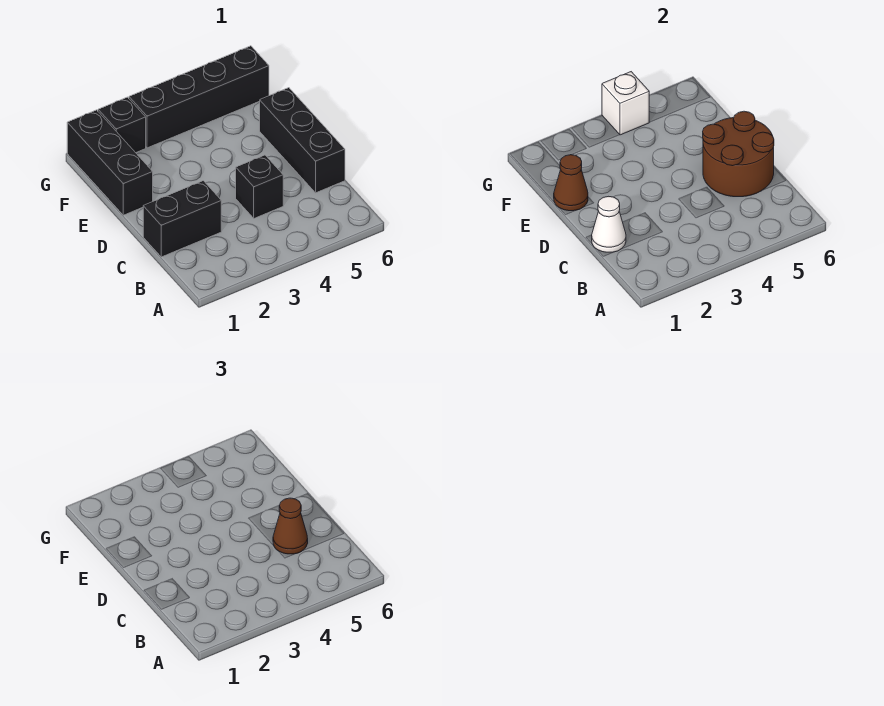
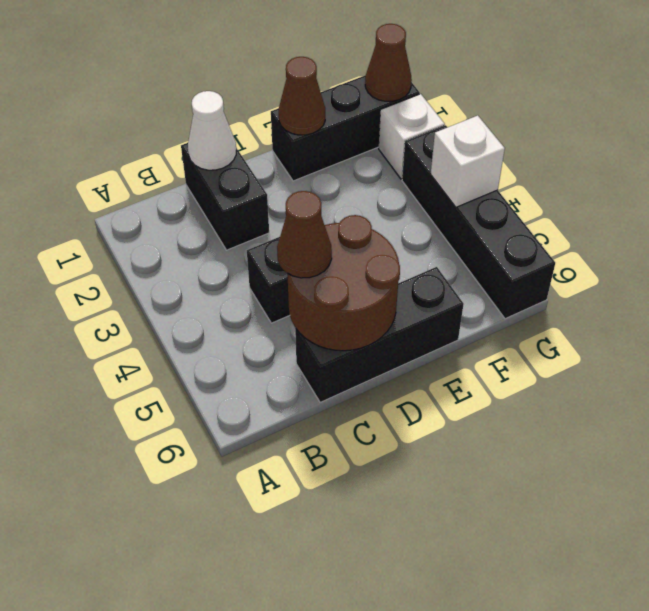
none -> brown 1x1 cone [365,24,412,101]
black 1x1 brick [98,97,146,153] -> white 1x1 brick [379,94,445,179]

